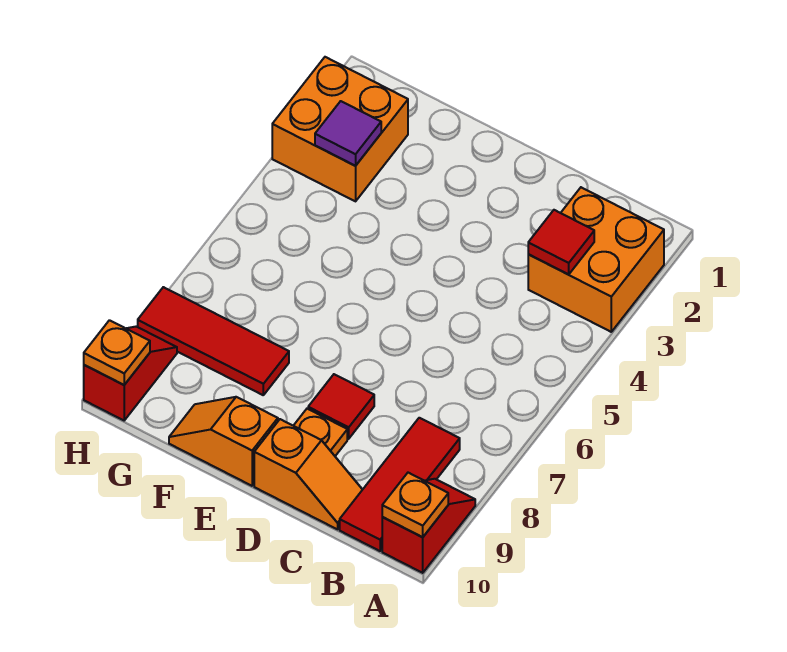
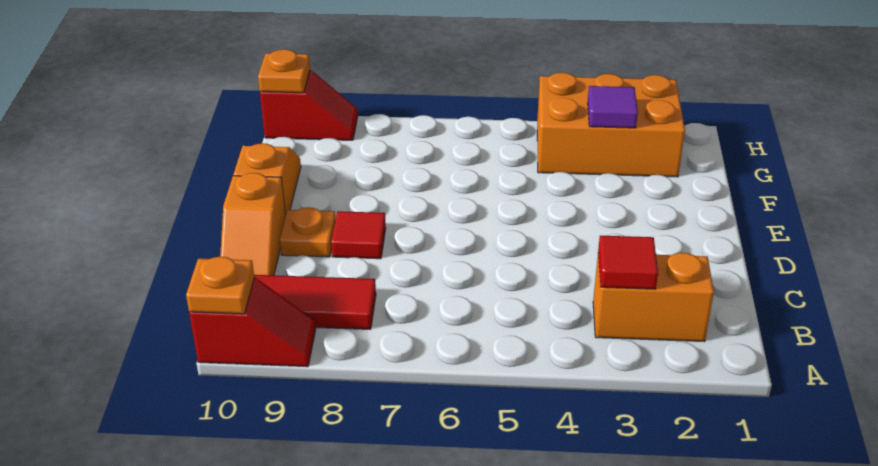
orange 2x2 brick [528,187,664,332] -> orange 1x2 brick [593,253,714,342]
red 1x3 tile [138,287,289,395] -> none
orange 2x2 brick [272,57,408,201] -> orange 2x3 brick [537,73,685,177]

